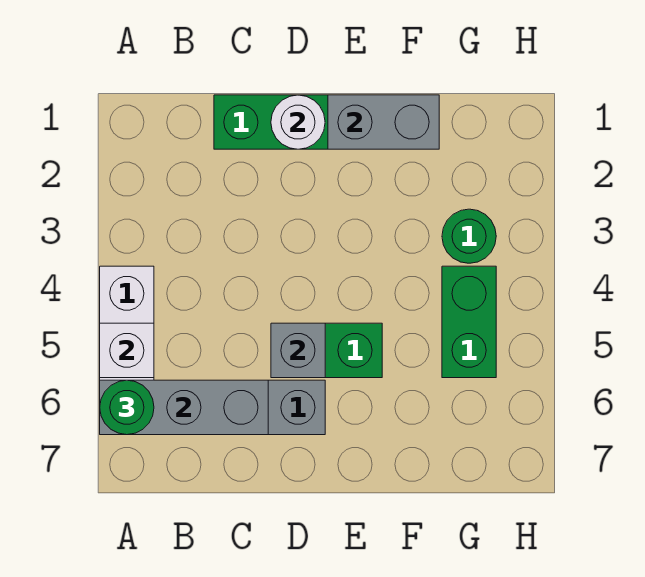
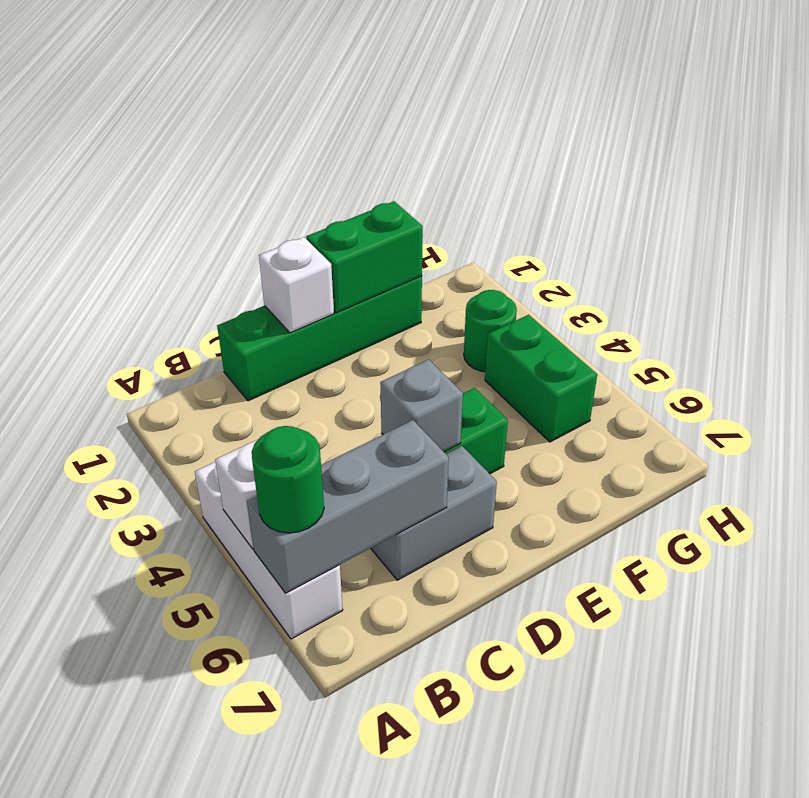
white 1x1 round brick [271,95,325,149] -> white 1x1 brick [259,237,334,333]
grey 1x2 brick [328,95,439,149] -> green 1x2 brick [306,201,423,313]

